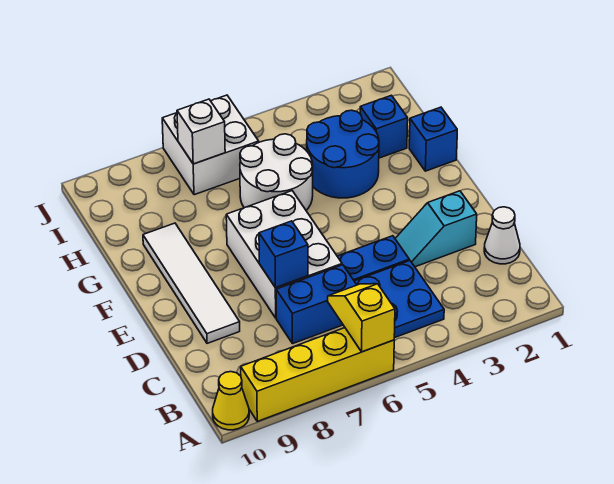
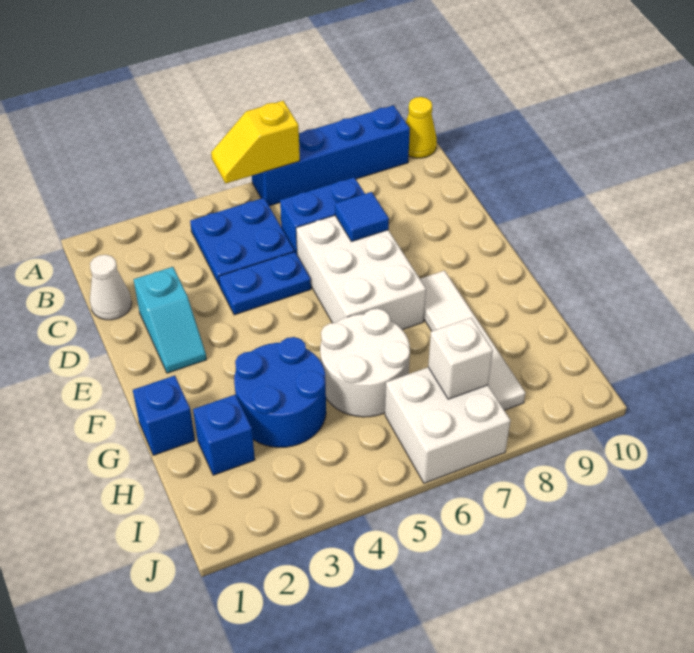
yellow 1x4 brick [241,328,394,421] -> blue 1x4 brick [252,105,410,206]
yellow 1x2 slope [328,284,395,352] -> yellow 1x2 slope turned to [211,101,300,184]
cyan 1x2 slope [395,191,477,267] -> cyan 1x2 slope turned to [134,267,207,373]
blue 1x1 brick [259,221,308,288] -> blue 1x1 tile [335,192,389,242]
white 1x4 tile [143,223,240,343] -> white 1x4 tile moved to [420,271,525,410]

